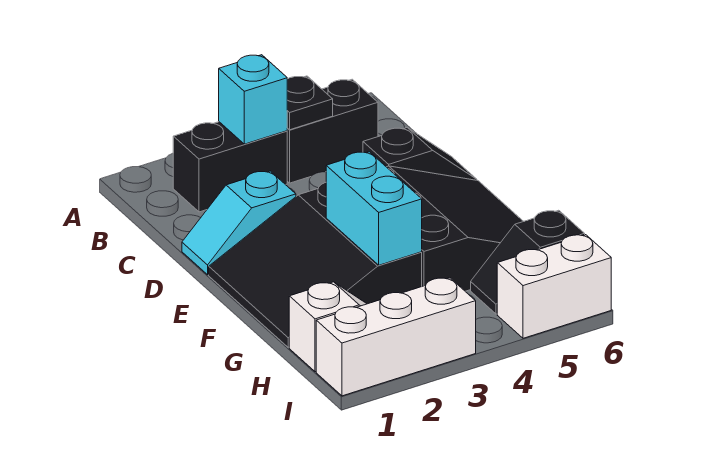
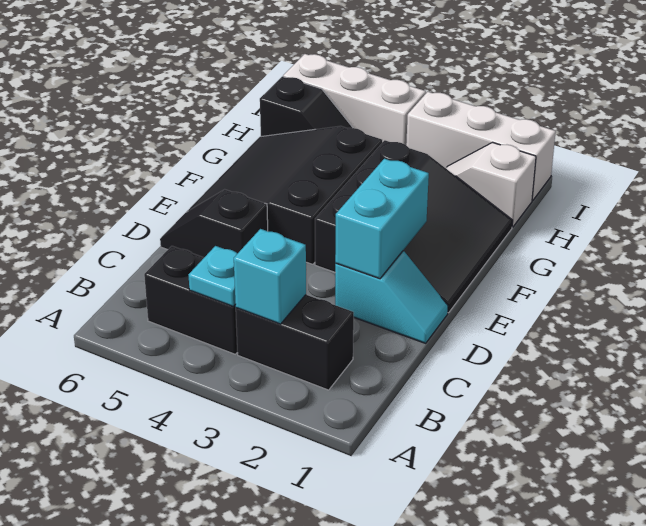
black 1x1 plate [287,76,333,130] -> cyan 1x1 plate [189,246,237,307]
cyan 1x2 brick [326,152,422,265] -> cyan 1x2 brick moved to [335,159,429,279]
white 1x2 brick [497,235,611,338] -> white 1x3 brick [283,54,426,145]

